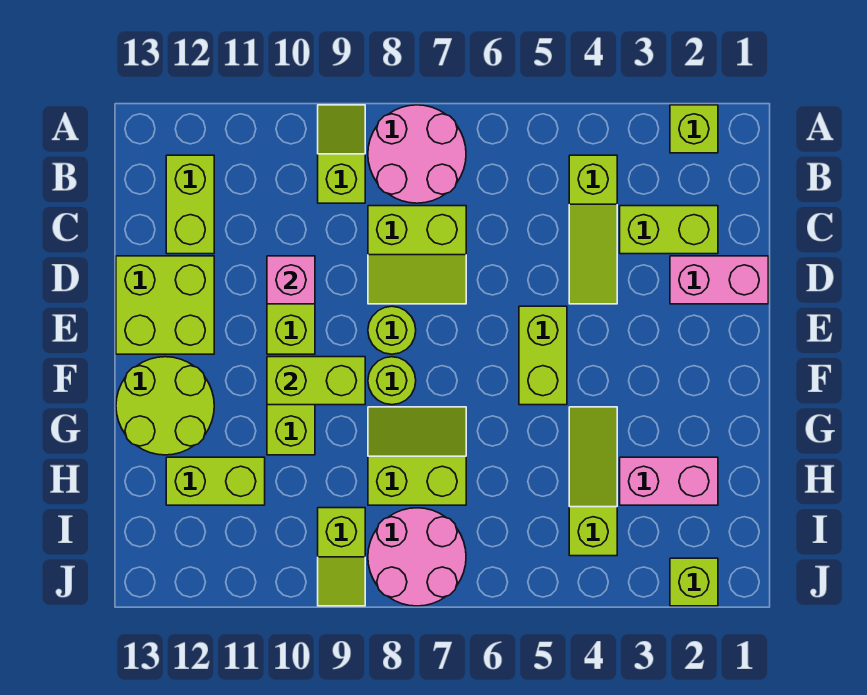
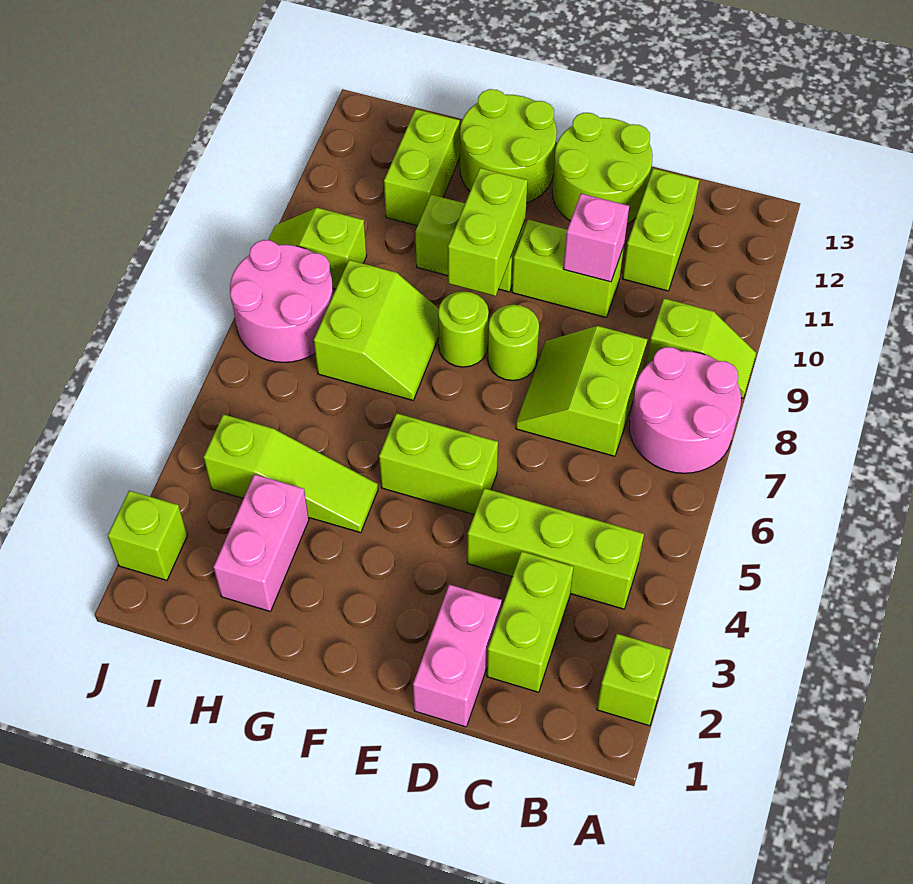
lime 1x3 slope [569,155,617,304] -> lime 1x3 brick [467,488,644,609]
lime 1x2 brick [166,155,214,254] -> lime 1x2 brick turned to [622,168,699,291]
lime 2x2 brick [116,256,214,354] -> lime 2x2 round brick [552,113,653,224]

